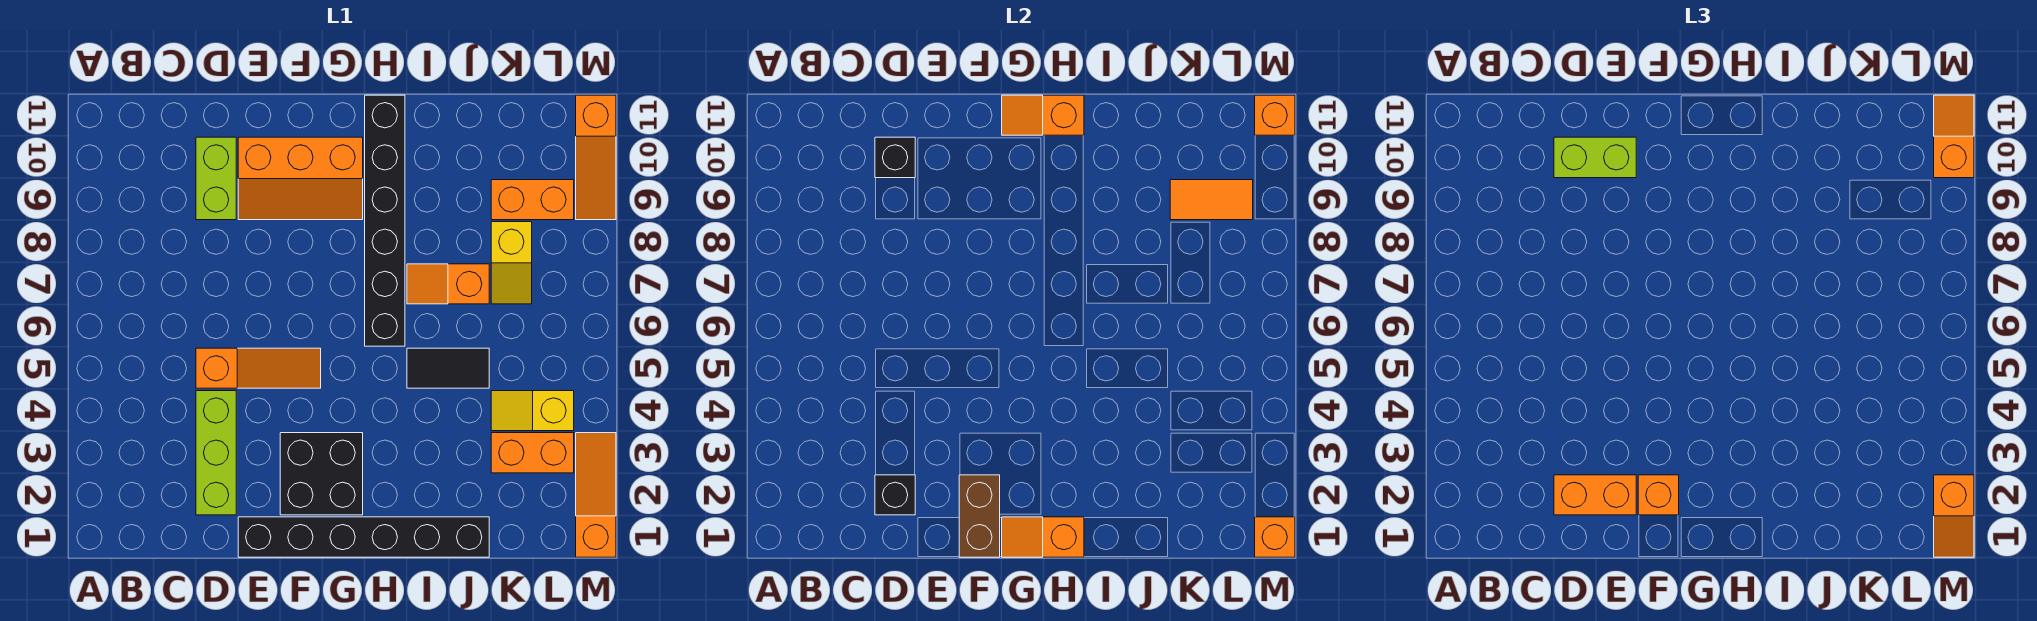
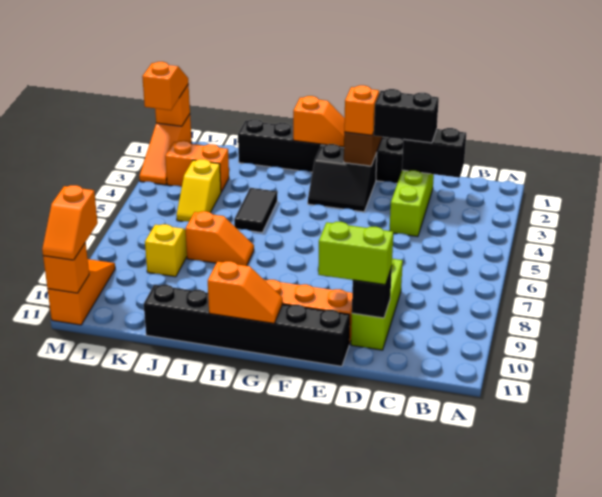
black 1x1 brick [875,475,915,515] -> black 1x2 brick [402,128,466,178]
orange 1x2 brick [1554,475,1636,515] -> black 1x2 brick [374,89,439,143]
orange 1x3 slope [196,348,321,388] -> none
lime 1x2 brick [196,137,236,220] -> lime 1x3 brick [351,258,403,350]
black 2x2 brick [280,433,363,515] -> black 2x2 slope [308,144,377,212]
black 1x6 brick [365,95,405,346] -> black 1x6 brick turned to [144,285,350,366]
black 1x2 tile [407,348,489,388] -> black 1x2 tile turned to [234,188,277,233]
yellow 1x2 slope [491,391,574,431] -> yellow 1x2 slope turned to [176,159,221,221]
orange 1x2 brick [491,180,574,220] -> none
orange 1x2 tile [1170,180,1253,220] -> none

